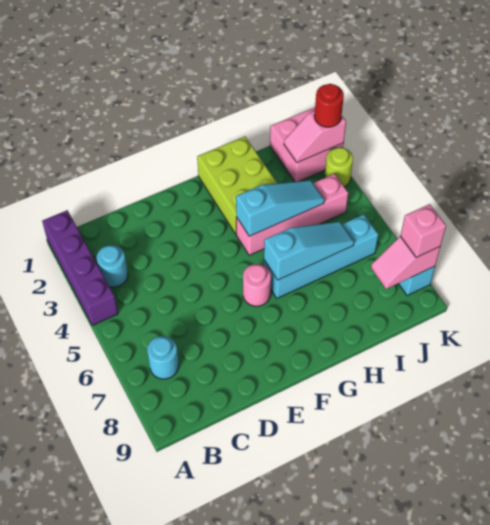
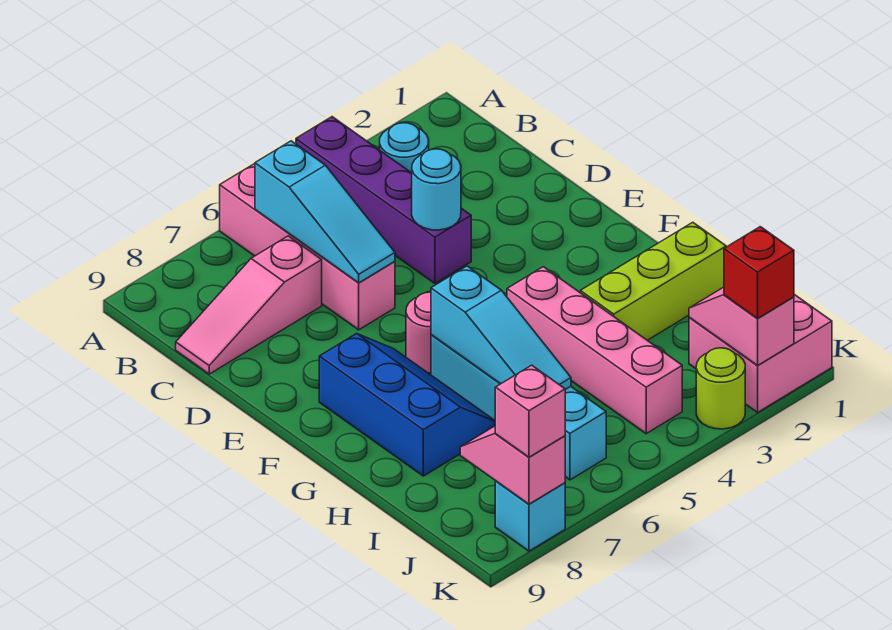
purple 1x4 brick [42,210,118,325] -> purple 1x4 brick turned to [296,117,471,283]
none -> pink 1x4 brick [220,164,395,330]
cyan 1x1 round brick [147,336,179,379] -> cyan 1x1 round brick moved to [412,149,461,230]
none -> pink 1x3 slope [176,236,322,374]
none -> blue 2x3 slope [319,334,495,476]
lime 2x3 brick [197,137,277,234] -> lime 1x3 brick [580,222,726,340]
cyan 1x3 slope [236,180,324,236] -> cyan 1x3 slope moved to [255,141,395,283]
red 1x1 round brick [314,84,344,127] -> red 1x1 brick [724,227,794,318]

